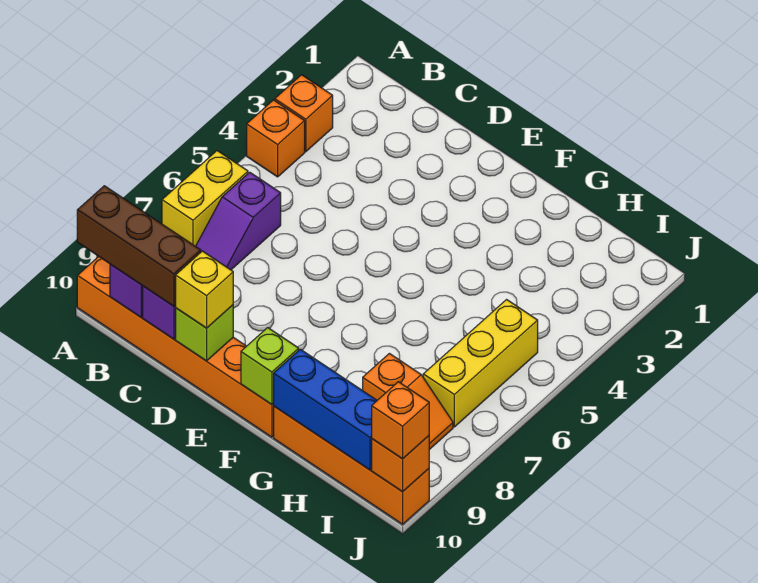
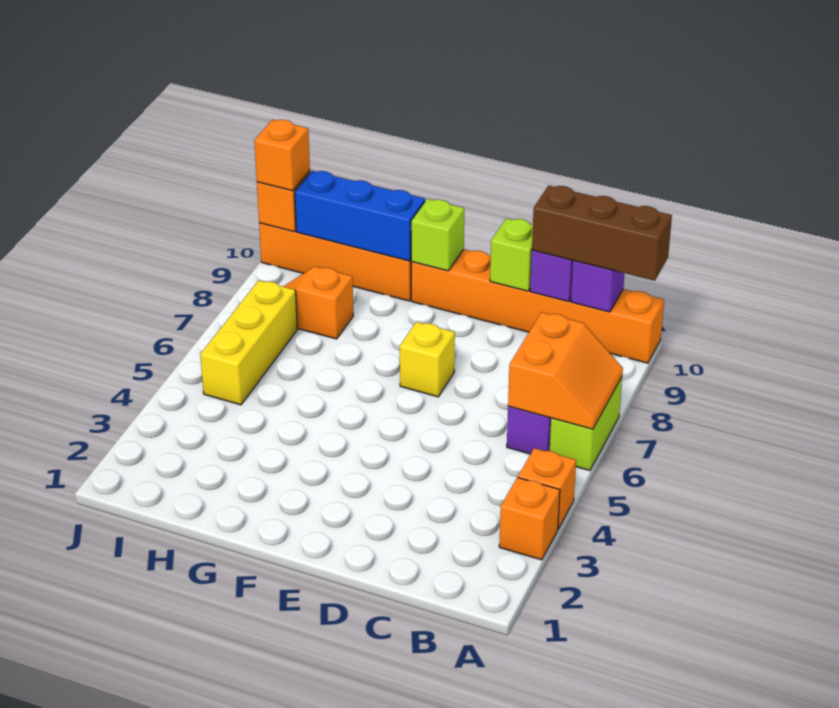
yellow 1x2 brick [162,151,248,246] -> lime 1x2 brick [550,377,622,470]
none -> orange 2x2 slope [508,312,623,429]
yellow 1x1 brick [176,251,233,328] -> yellow 1x1 brick moved to [400,322,455,397]

